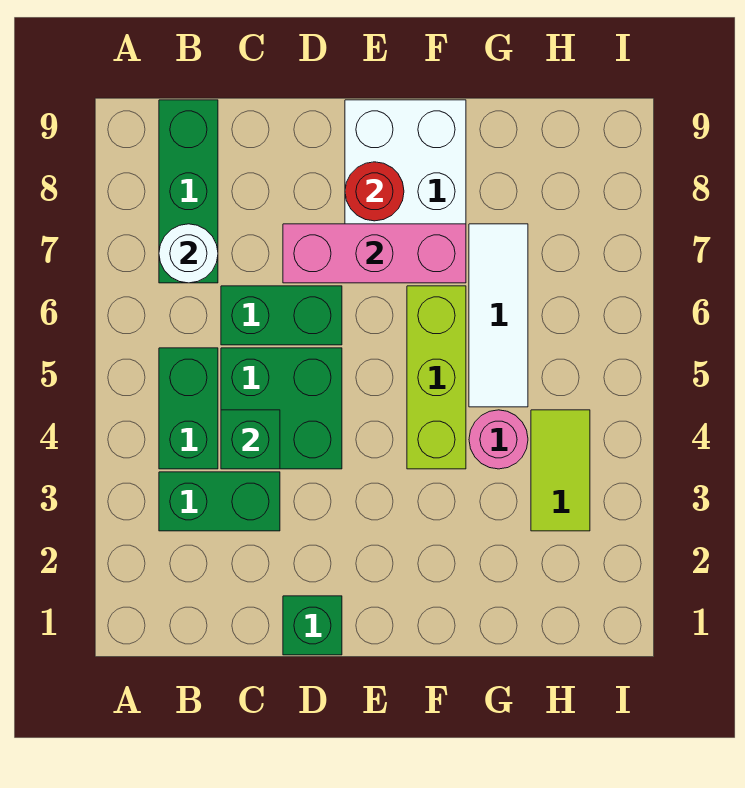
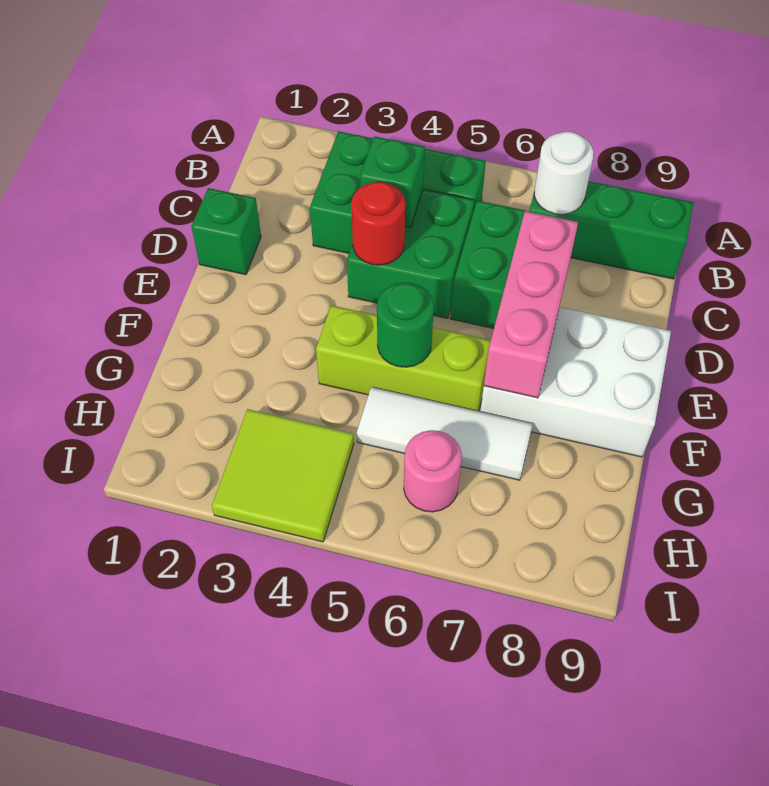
red 1x1 round brick [345,162,404,221] -> red 1x1 round brick moved to [351,182,405,265]
none -> green 1x1 round brick [377,282,434,367]
pink 1x1 round brick [469,410,528,469] -> pink 1x1 round brick moved to [404,430,462,512]
lime 1x2 tile [531,410,590,531] -> lime 2x2 tile [212,409,354,542]

